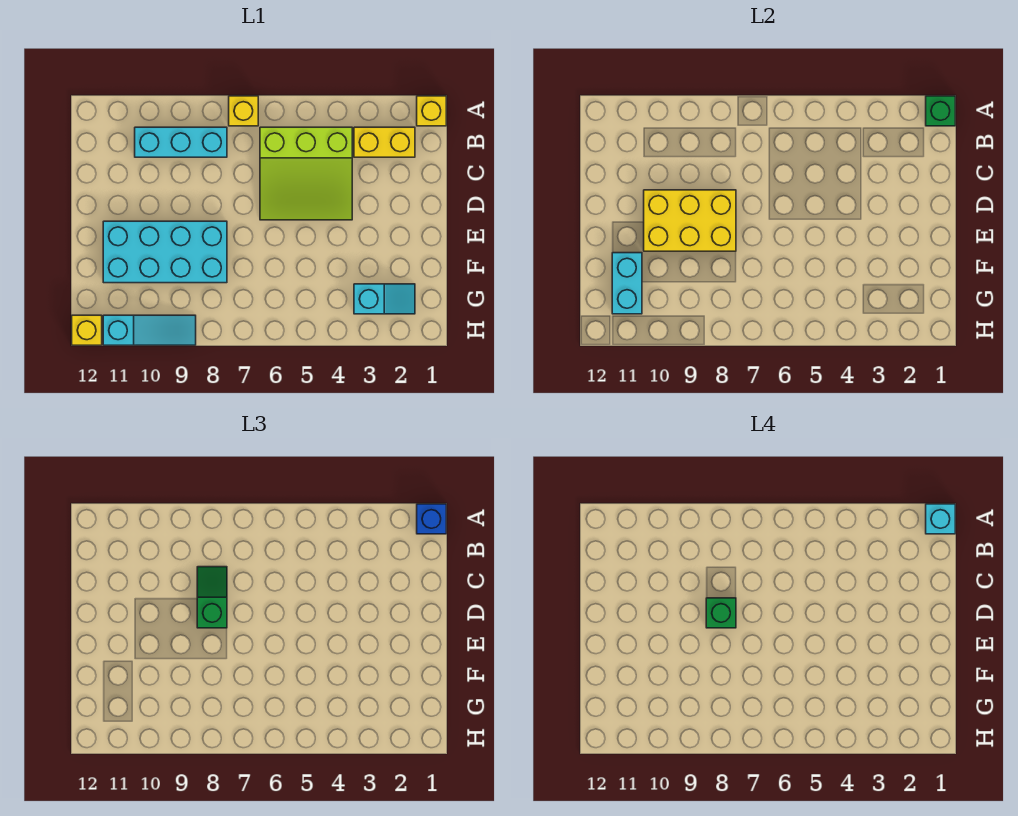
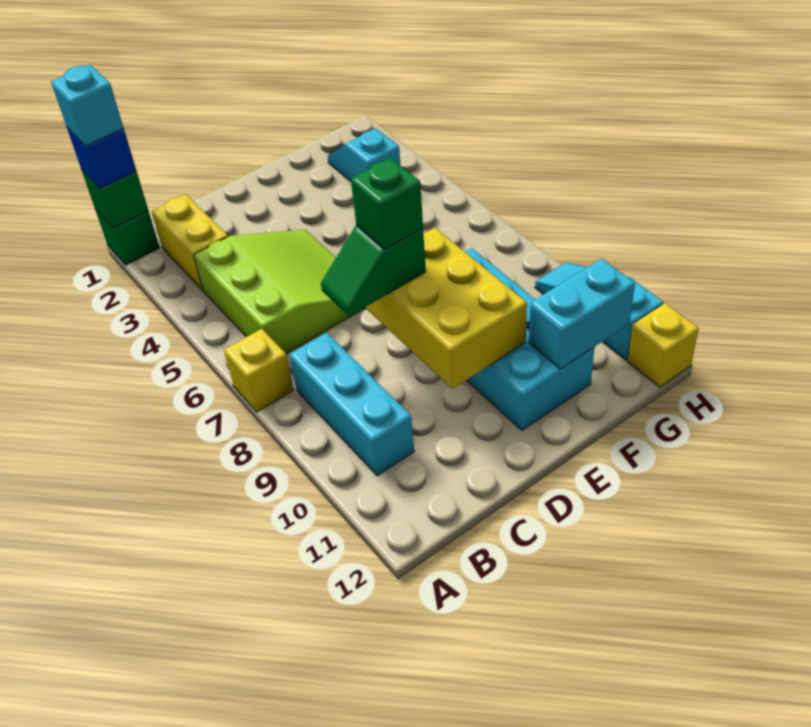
yellow 1x1 brick [417,96,446,126] -> green 1x1 brick [95,209,160,265]

